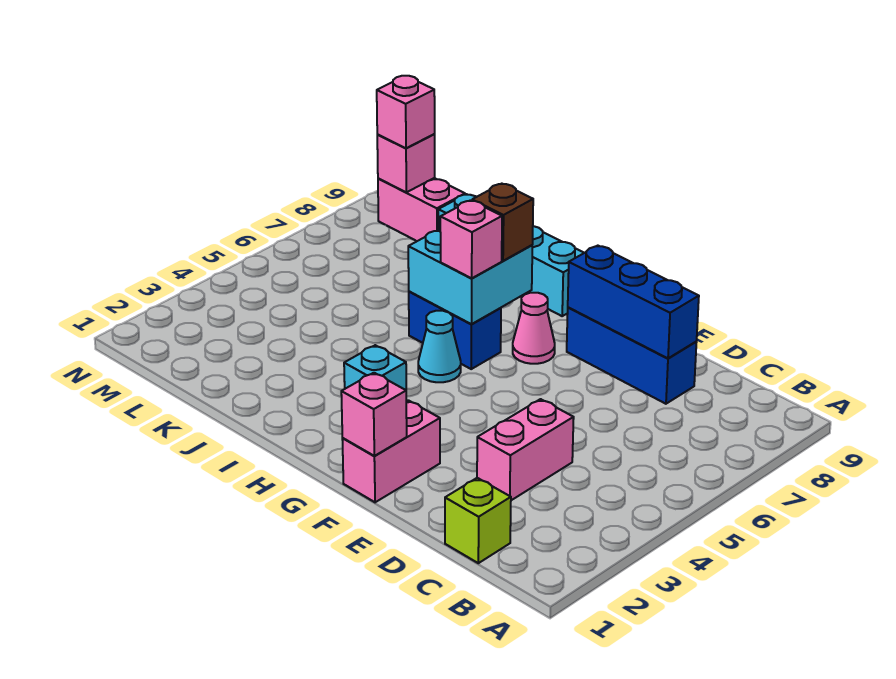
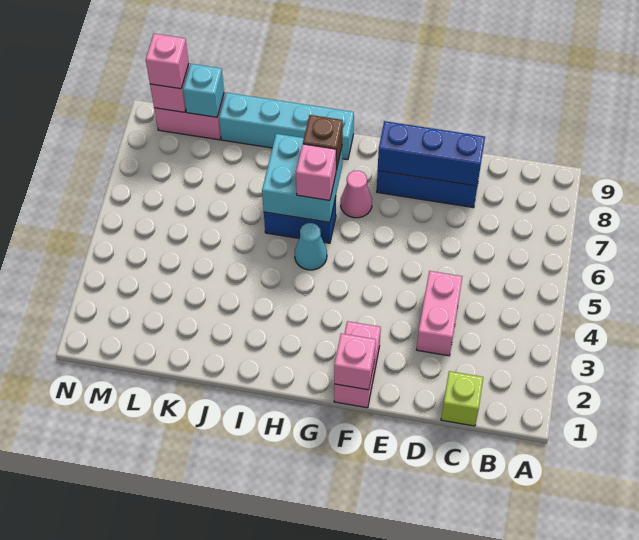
cyan 1x1 brick [344,345,406,390] -> cyan 1x1 brick moved to [183,64,224,117]

